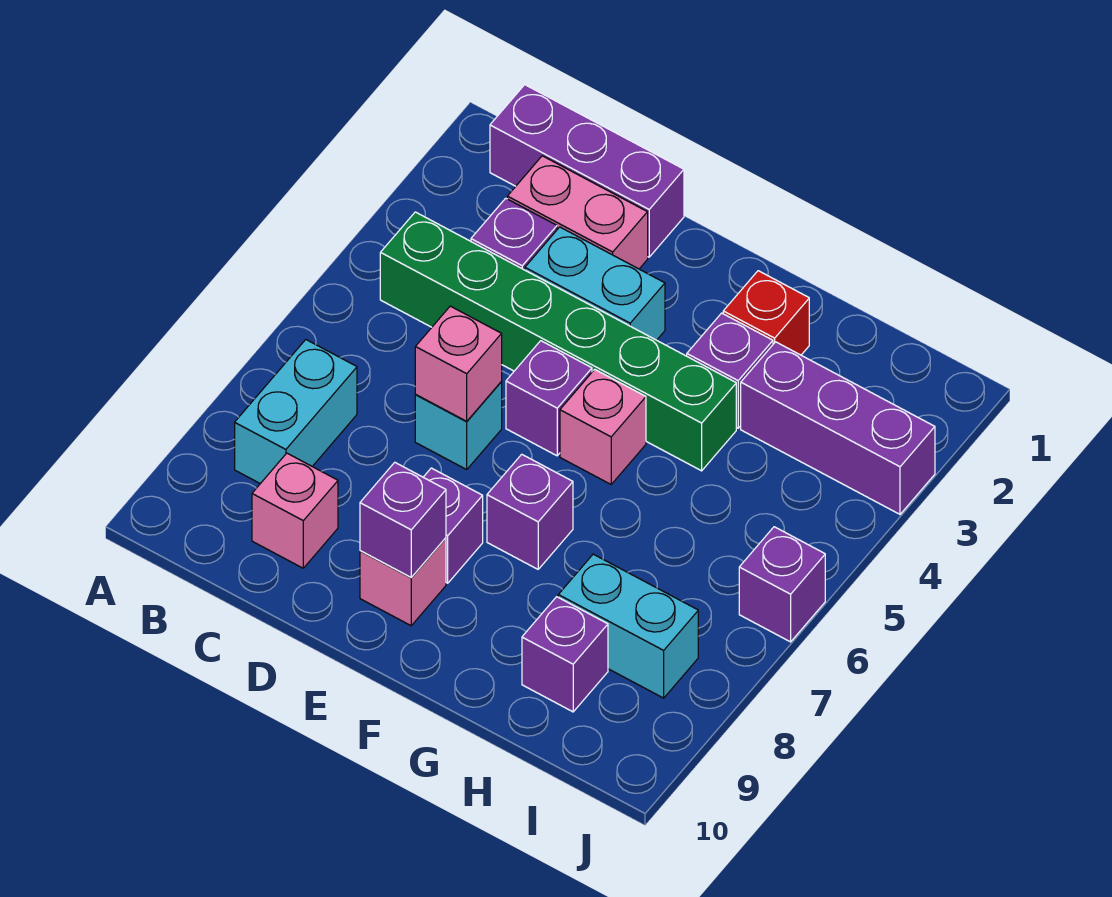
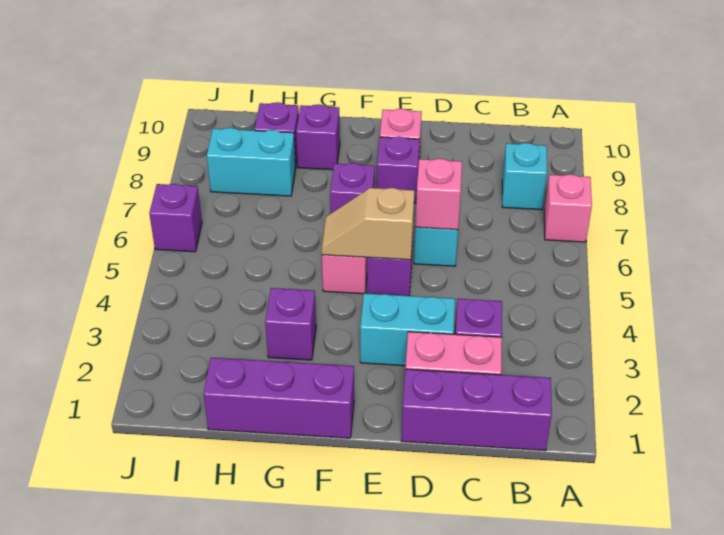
green 1x6 brick [380,212,736,471] -> none
cyan 1x2 brick [235,340,357,484] -> cyan 1x1 brick [502,143,547,210]
pink 1x1 brick [252,453,338,568] -> pink 1x1 brick moved to [544,174,592,242]
none -> tan 1x2 slope [322,188,415,260]
purple 1x1 brick [360,462,446,577] -> purple 1x1 brick moved to [296,104,340,170]
red 1x1 brick [723,271,809,355] -> none
purple 1x3 brick [741,342,935,514] -> purple 1x3 brick moved to [203,358,354,438]

